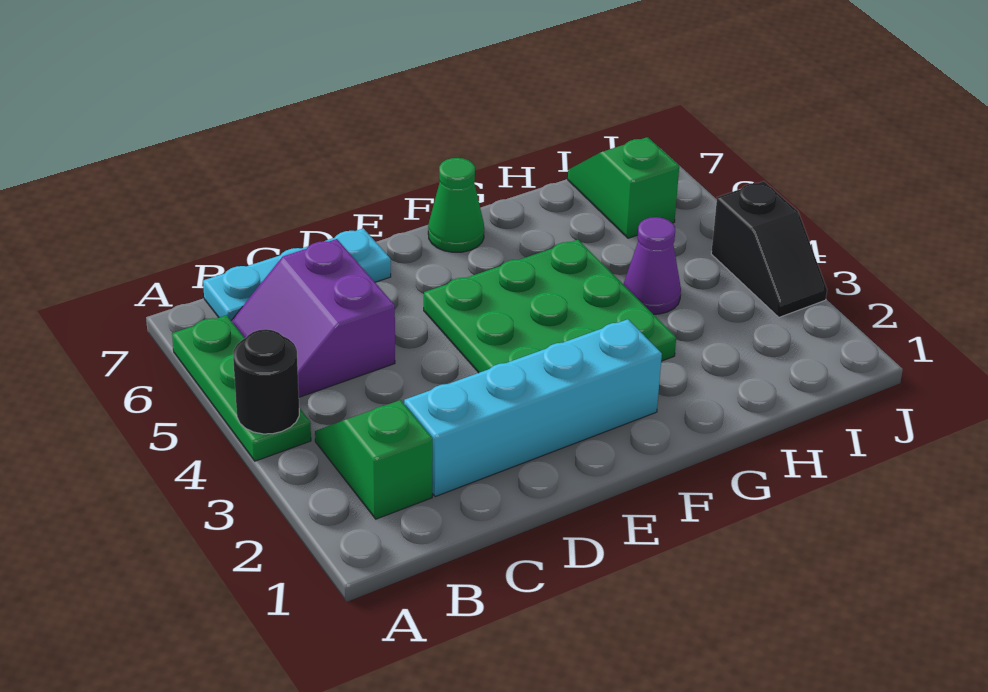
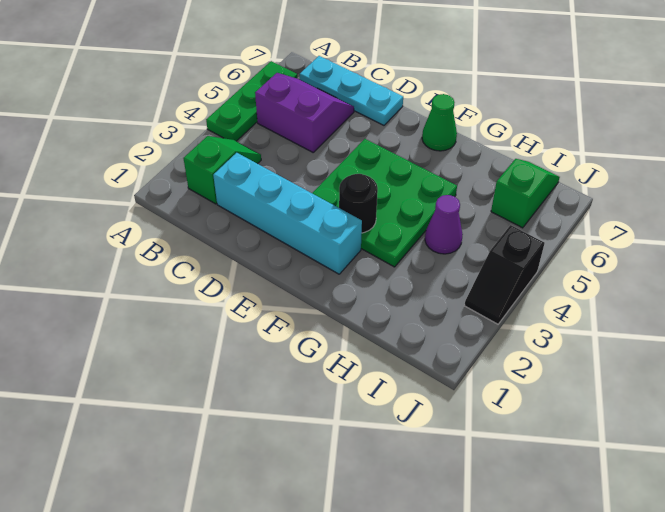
black 1x1 round brick [233,329,299,434] -> black 1x1 round brick moved to [339,174,378,233]
purple 2x2 slope [231,239,395,397] -> purple 2x2 slope turned to [255,73,354,152]

